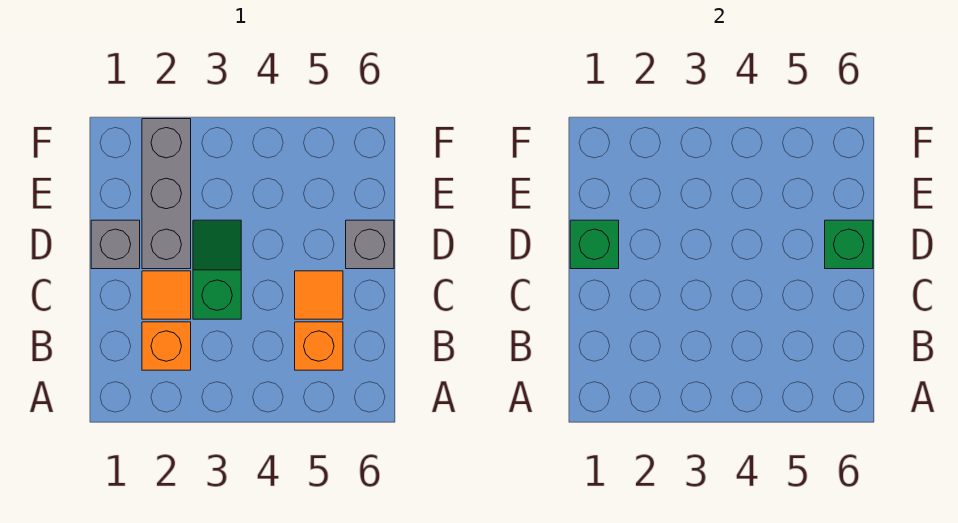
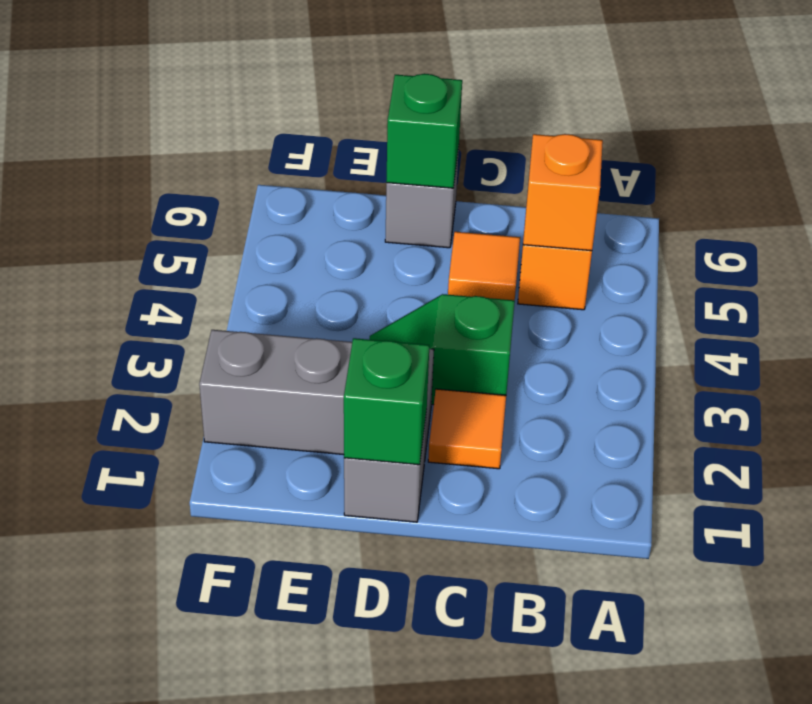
orange 1x1 brick [142,322,191,370] -> orange 1x1 brick moved to [523,134,603,251]

